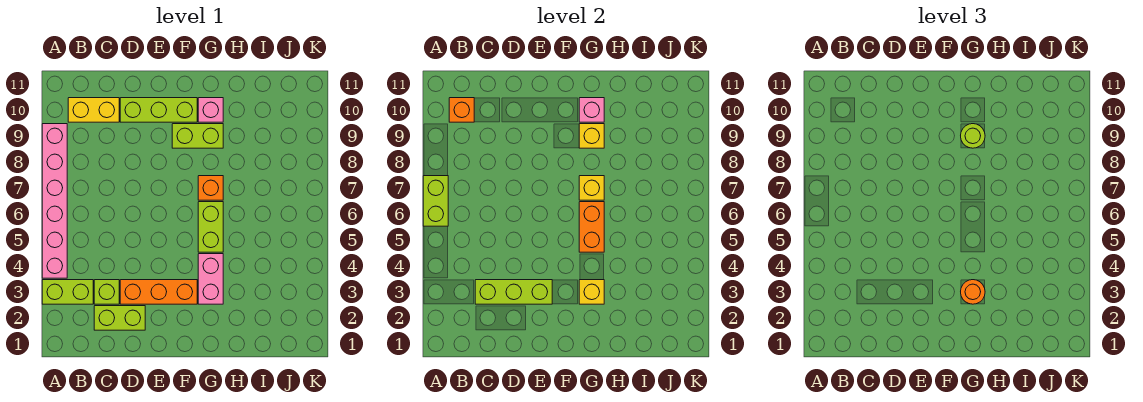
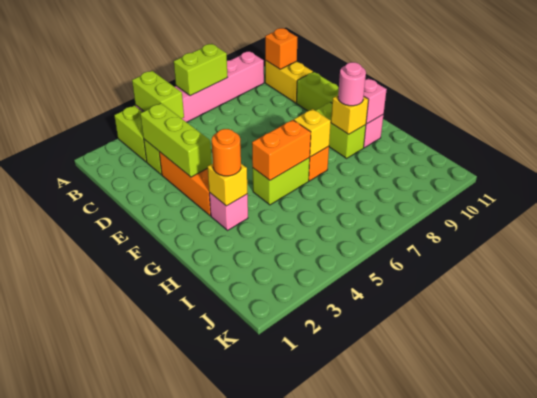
lime 1x2 brick [94,306,145,330] -> lime 1x2 brick moved to [132,71,184,119]
pink 1x2 brick [198,254,223,304] -> pink 1x1 brick [209,193,248,230]
lime 1x1 round brick [961,124,985,148] -> pink 1x1 round brick [338,62,366,106]

